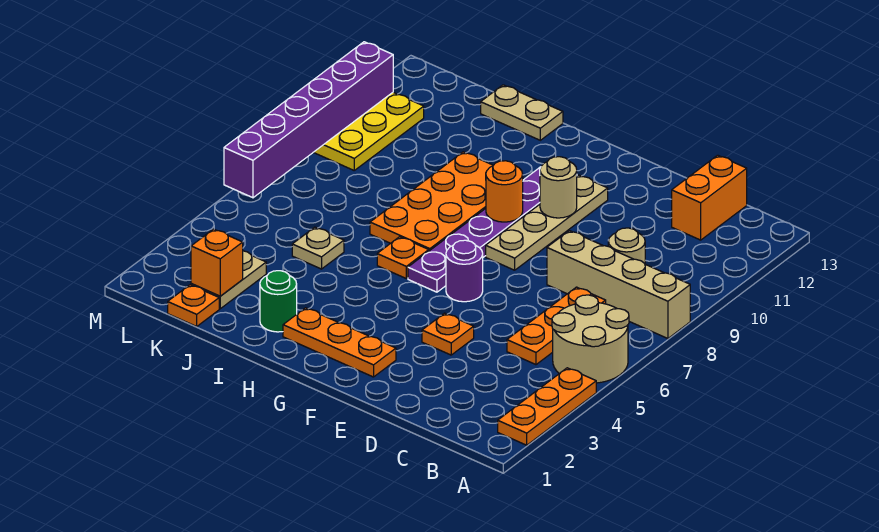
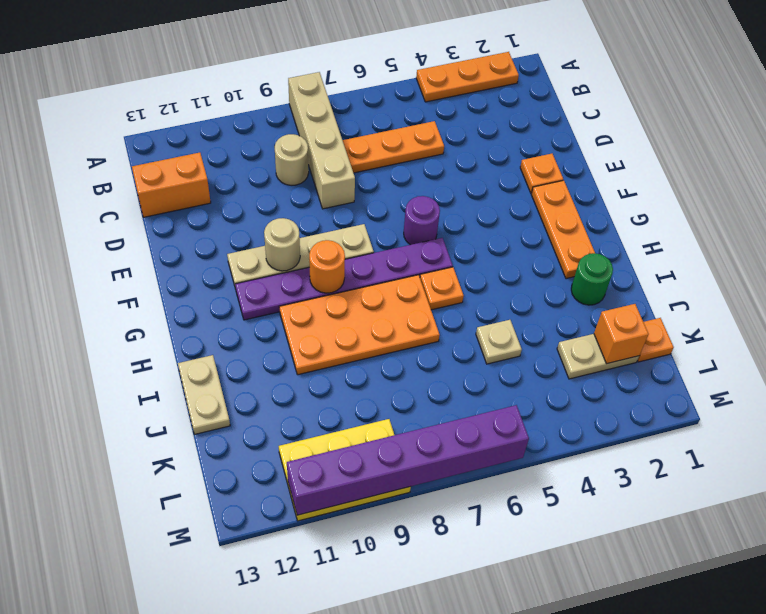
tan 2x2 round brick [552,295,629,383] -> none
orange 1x1 plate [422,313,474,355] -> orange 1x1 plate moved to [520,154,563,193]

